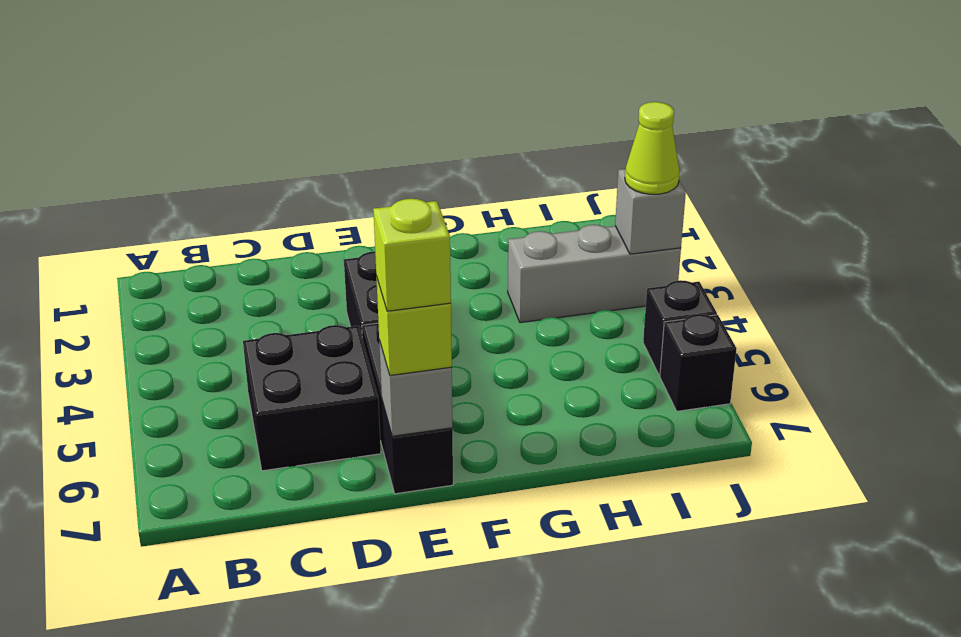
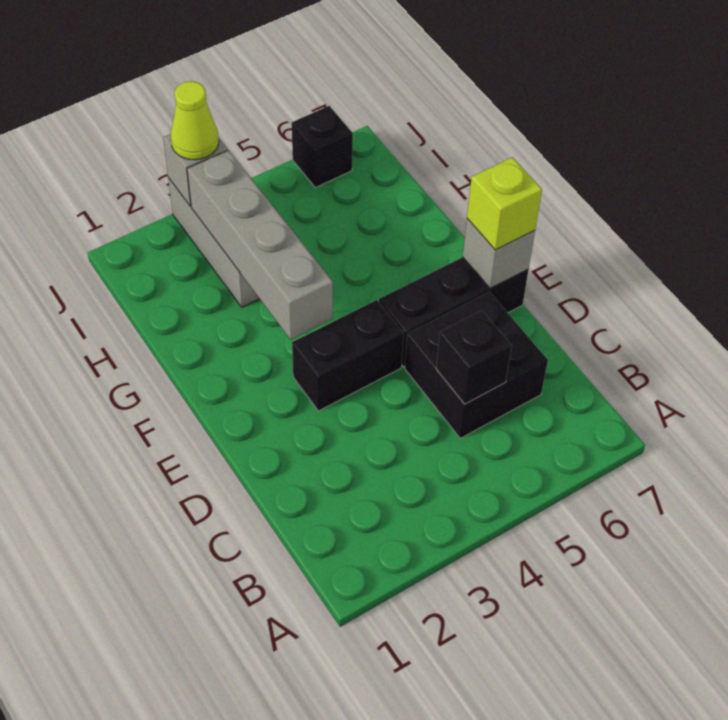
lime 1x1 brick [373,199,451,311] -> none
none -> grey 1x4 brick [187,150,333,340]
black 1x1 brick [643,280,717,375] -> black 1x1 brick moved to [436,311,512,404]

